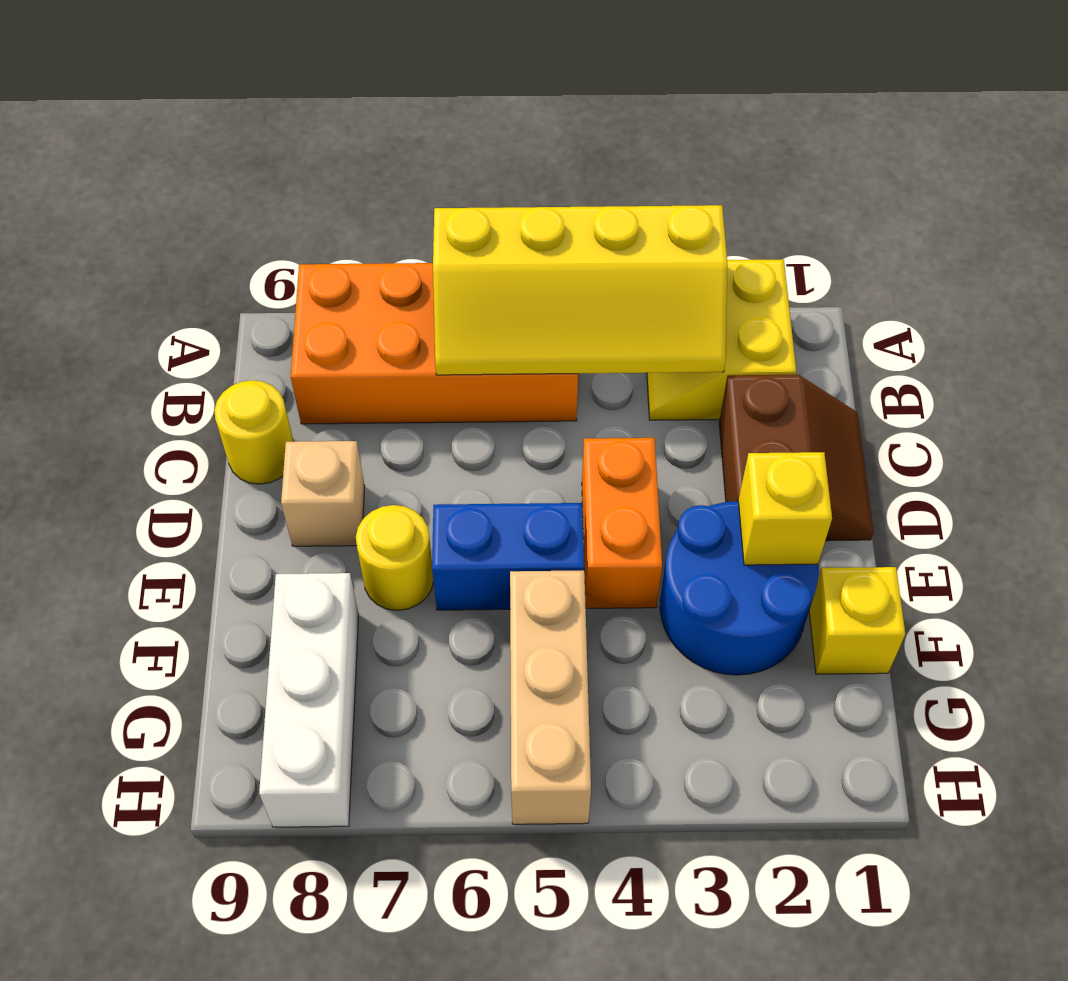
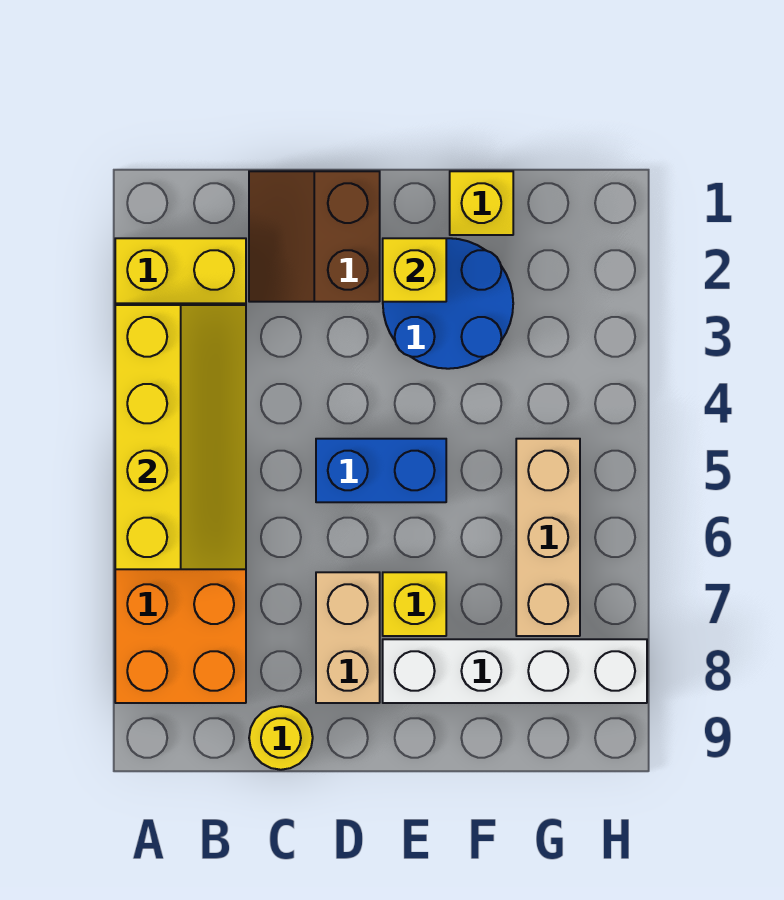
brown 2x2 slope [719,375,873,541] -> brown 2x2 slope turned to [249,171,380,302]
orange 1x2 brick [582,438,662,608] -> none
tan 1x1 brick [281,441,365,546] -> tan 1x2 brick [316,572,380,703]
blue 1x2 brick [432,503,584,610] -> blue 1x2 brick turned to [316,439,446,502]
yellow 1x1 round brick [356,505,433,611] -> yellow 1x1 brick [383,572,446,636]
tan 1x3 brick [510,570,591,824] -> tan 1x3 brick turned to [516,439,580,636]
white 1x3 brick [259,573,359,827] -> white 1x4 brick [383,639,647,703]

